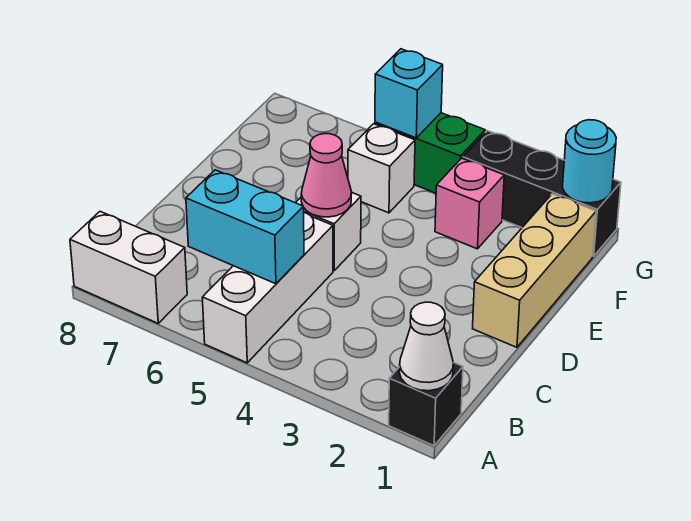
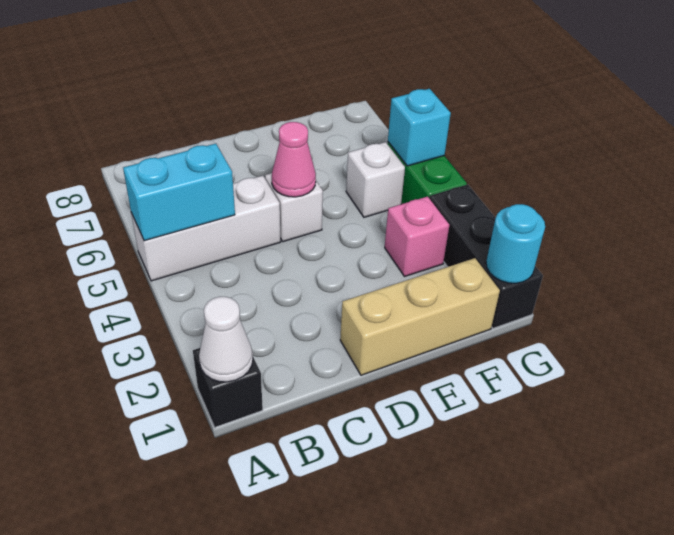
white 1x2 brick [70,211,187,323] -> none
cyan 1x2 brick [186,170,304,284] -> cyan 1x2 brick turned to [123,144,235,241]

